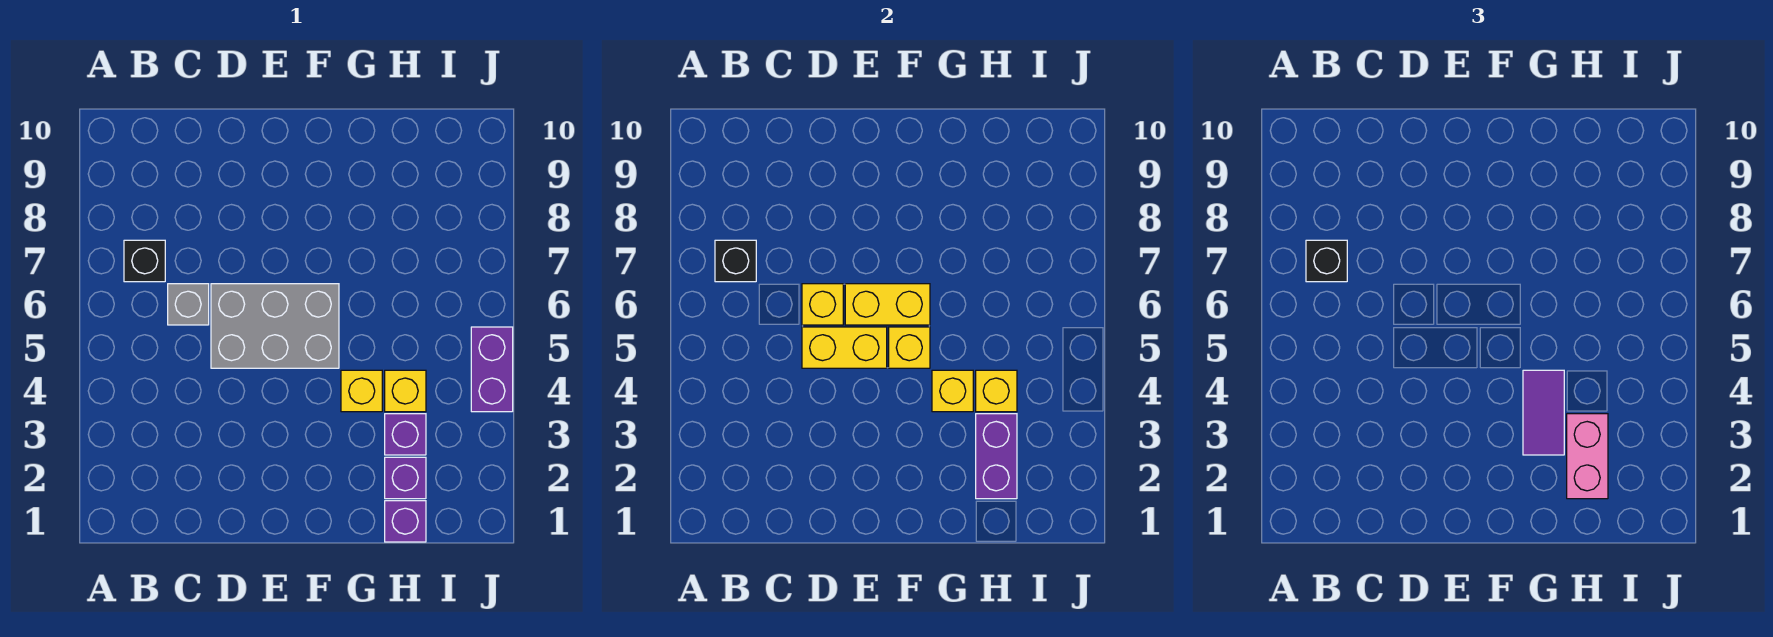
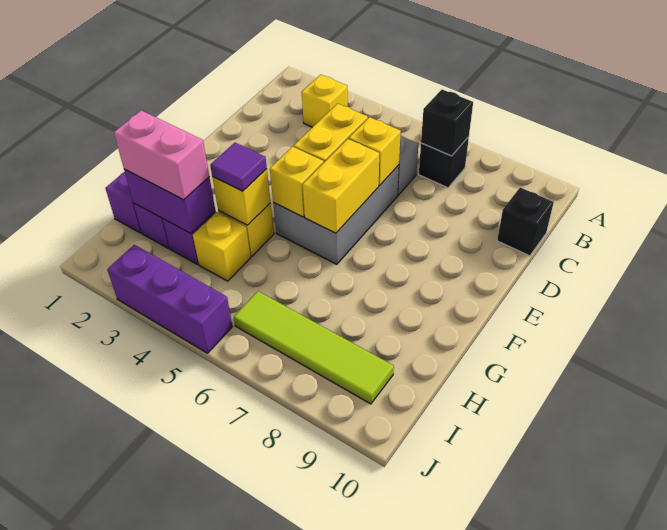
black 1x1 brick [1306,240,1347,282] -> black 1x1 brick moved to [497,188,554,256]
purple 1x2 tile [1523,370,1564,455] -> purple 1x1 tile [210,143,267,191]
yellow 1x1 brick [976,370,1017,412] -> yellow 1x1 brick moved to [302,75,348,127]
none -> lime 1x4 tile [234,291,394,404]
purple 1x2 brick [471,327,513,412] -> purple 1x3 brick [107,245,232,353]

